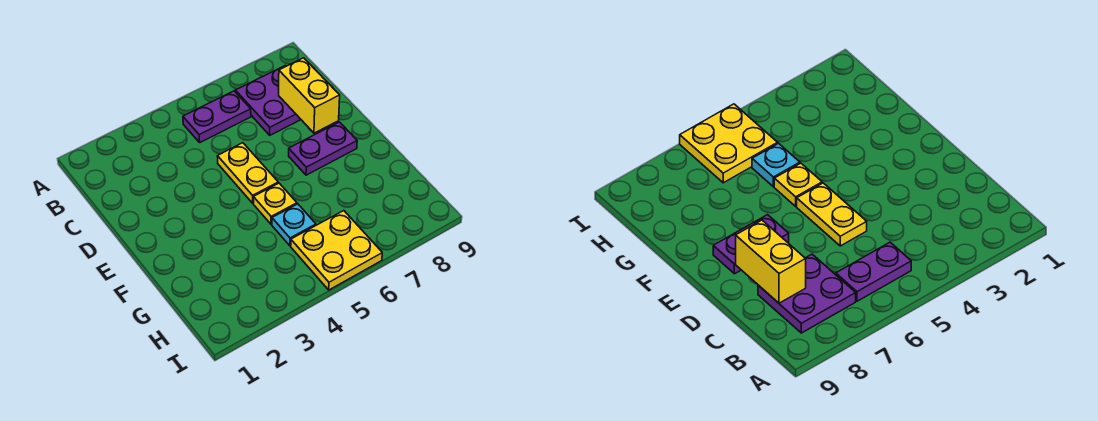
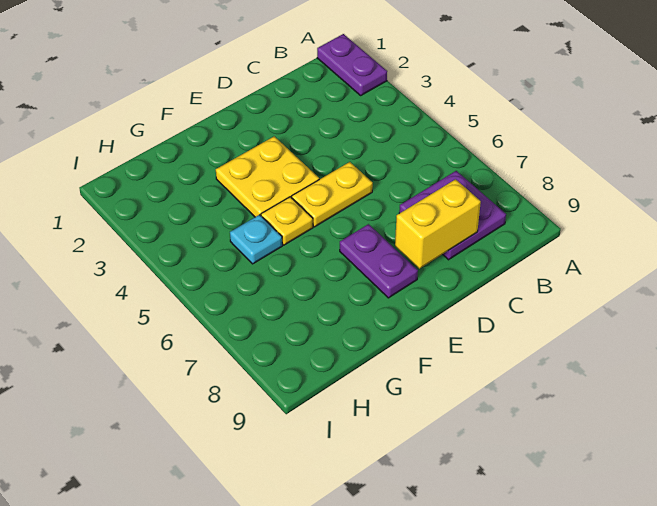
purple 1x2 plate [183,91,251,142] -> purple 1x2 plate moved to [317,34,387,95]
yellow 2x2 plate [291,211,382,290] -> yellow 2x2 plate moved to [216,136,319,217]

